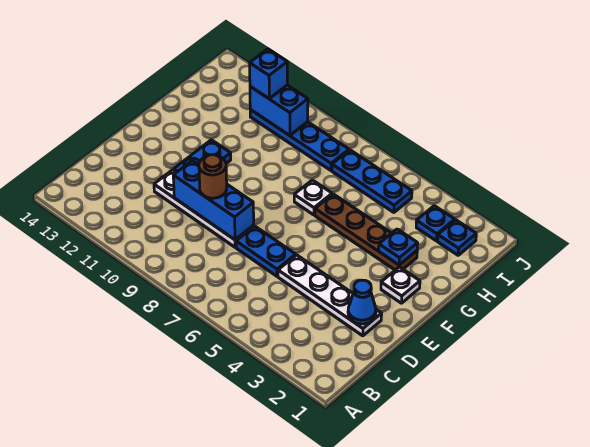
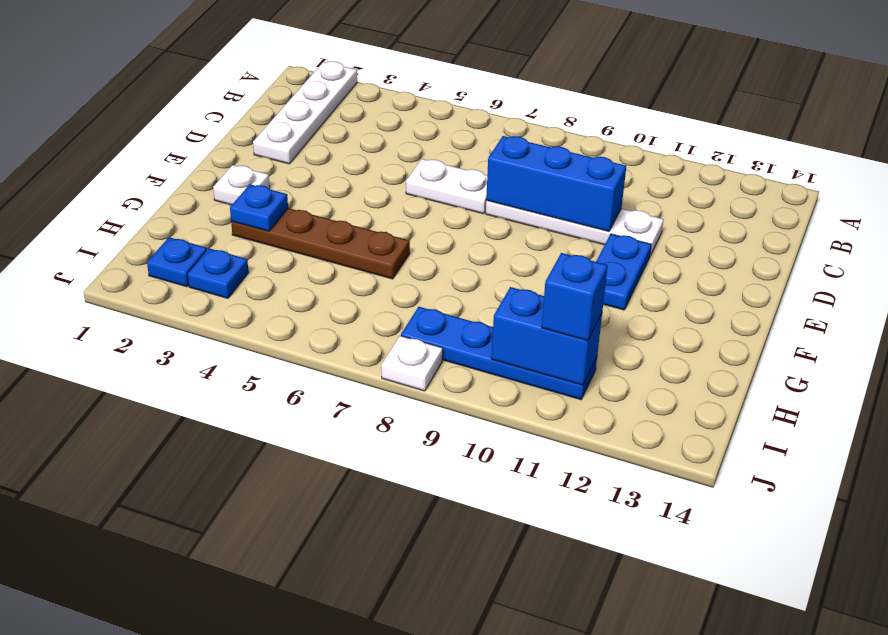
white 1x4 plate [278,255,382,336] -> white 1x4 plate turned to [253,61,357,164]
blue 1x1 cone [348,280,376,324] -> none
blue 1x2 plate [236,226,296,276] -> white 1x2 plate [406,159,487,214]
brown 1x1 round brick [199,155,227,198] -> none
white 1x1 plate [294,180,332,215] -> white 1x1 plate moved to [381,336,443,391]
blue 1x3 plate [332,150,412,212] -> none

